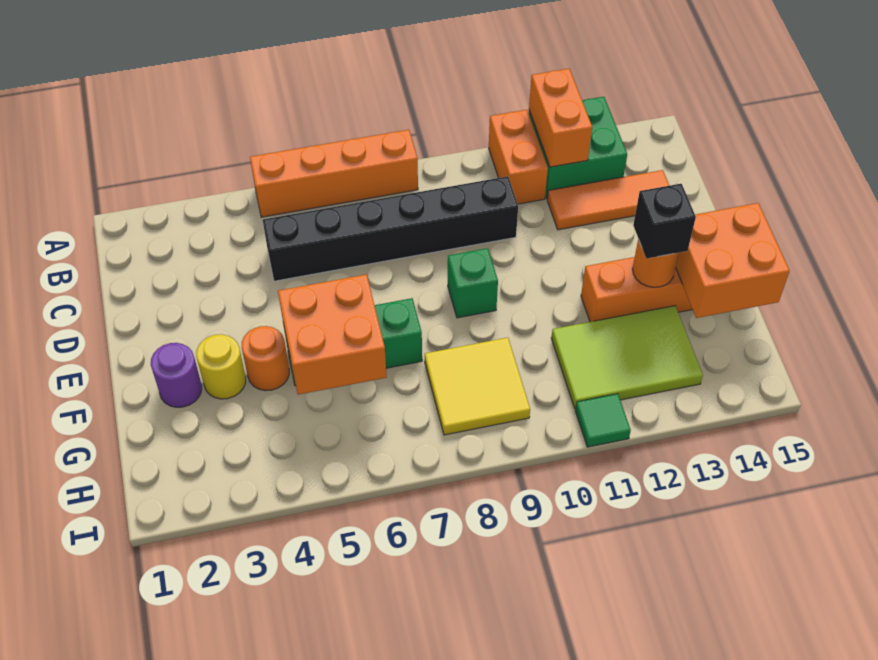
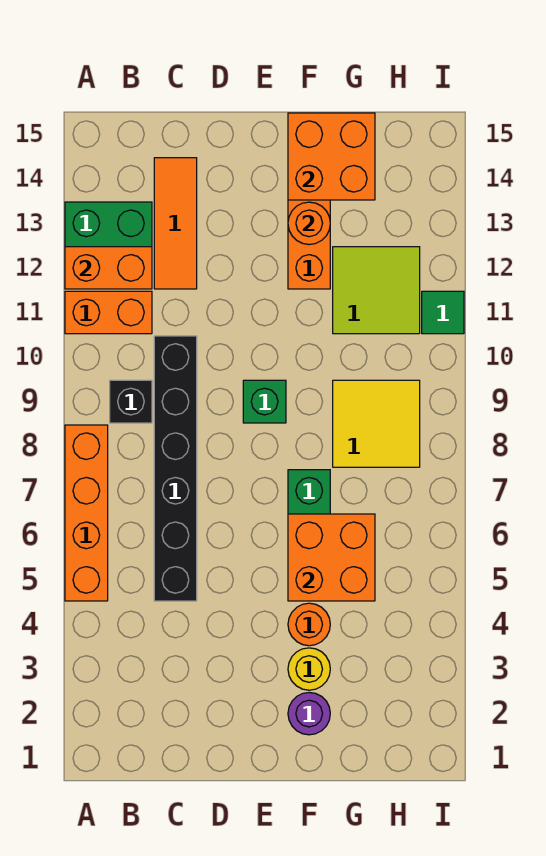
black 1x1 brick [633,184,696,259] -> black 1x1 brick moved to [110,380,152,423]
lime 2x3 tile [551,306,703,409] -> lime 2x2 tile [333,247,420,334]

